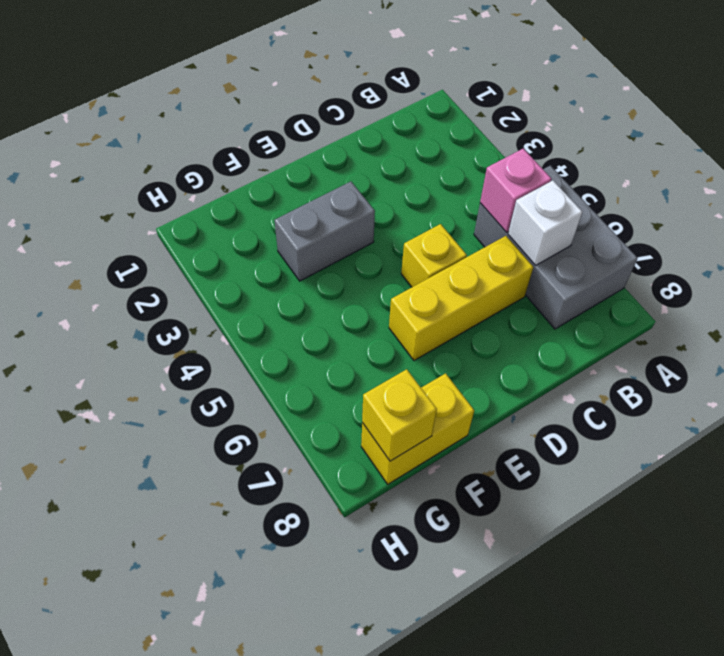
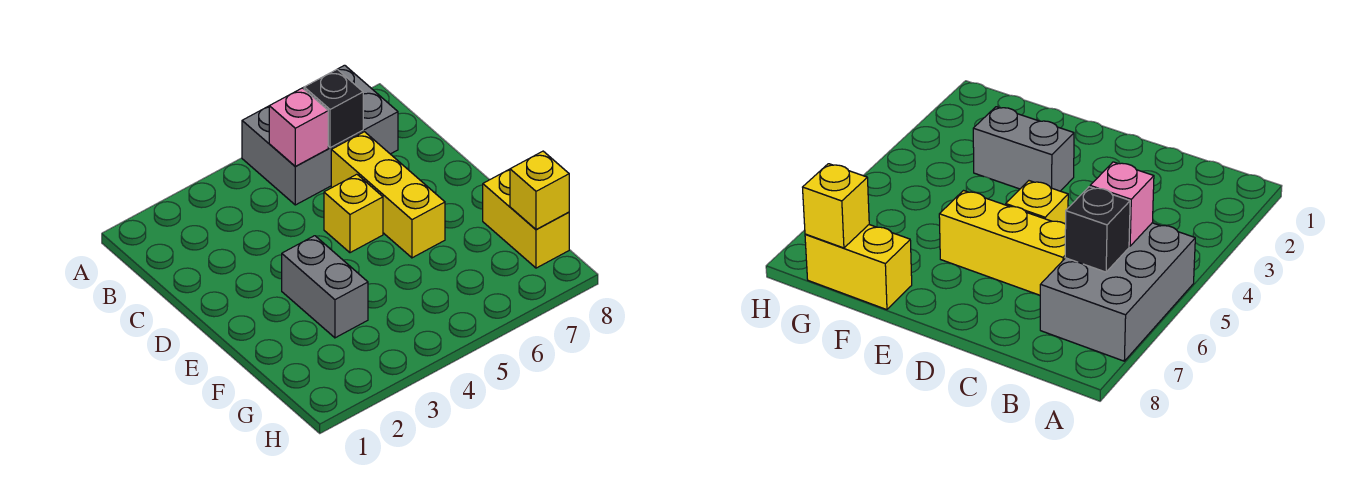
white 1x1 brick [508,181,582,266] -> black 1x1 brick [304,69,363,148]

